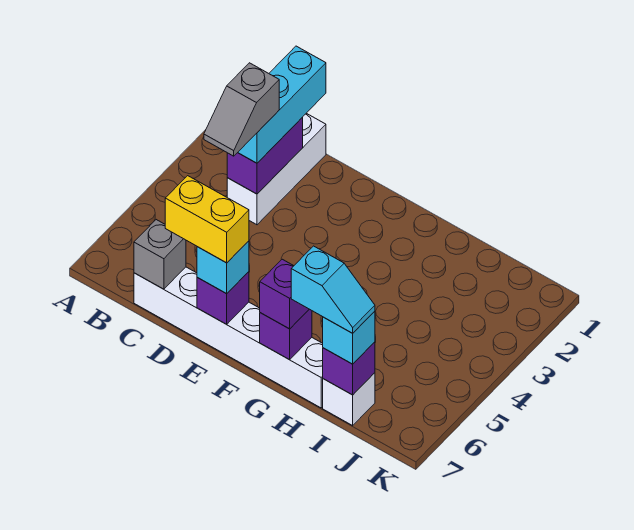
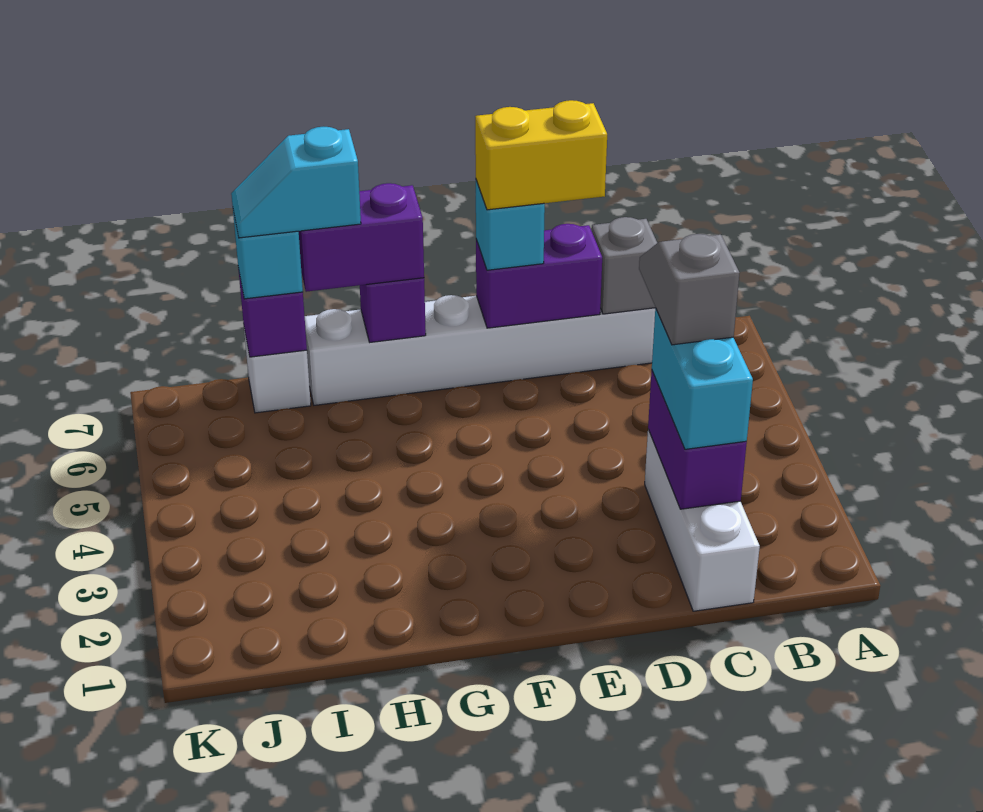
cyan 1x3 brick [238,46,326,163] -> cyan 1x2 brick [652,308,753,449]
purple 1x1 brick [197,272,249,324] -> purple 1x2 brick [476,224,602,328]
purple 1x1 brick [260,259,309,329] -> purple 1x2 brick [299,183,424,292]

